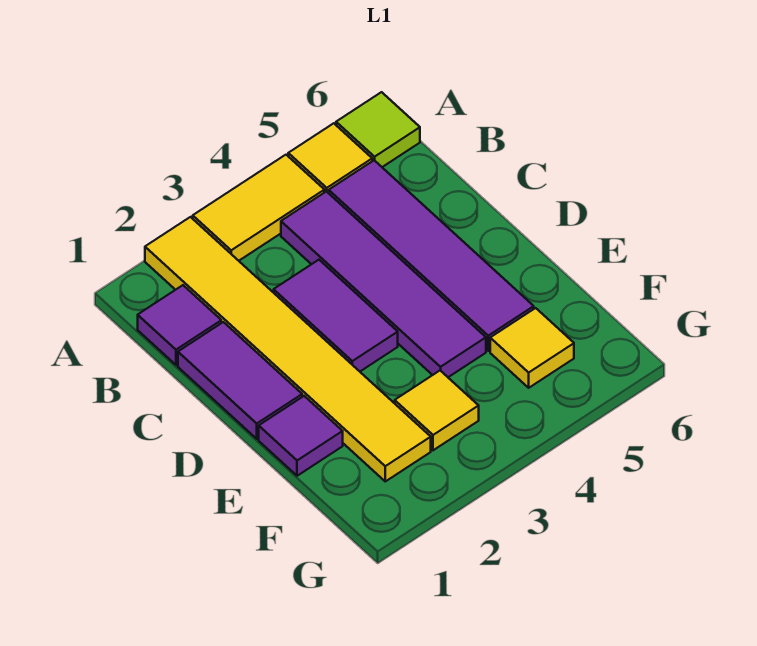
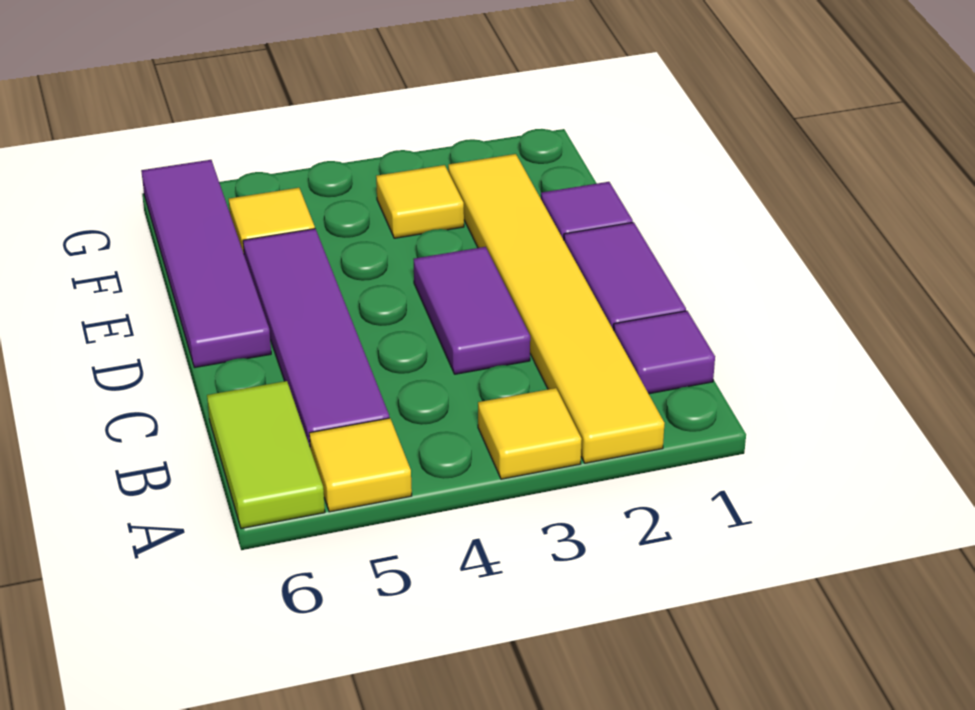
yellow 1x2 tile [193,155,324,261] -> yellow 1x1 tile [478,388,582,479]
lime 1x1 tile [336,92,420,167] -> lime 1x2 tile [207,381,325,529]
purple 1x4 tile [281,191,486,377] -> purple 1x4 tile moved to [141,160,271,368]

